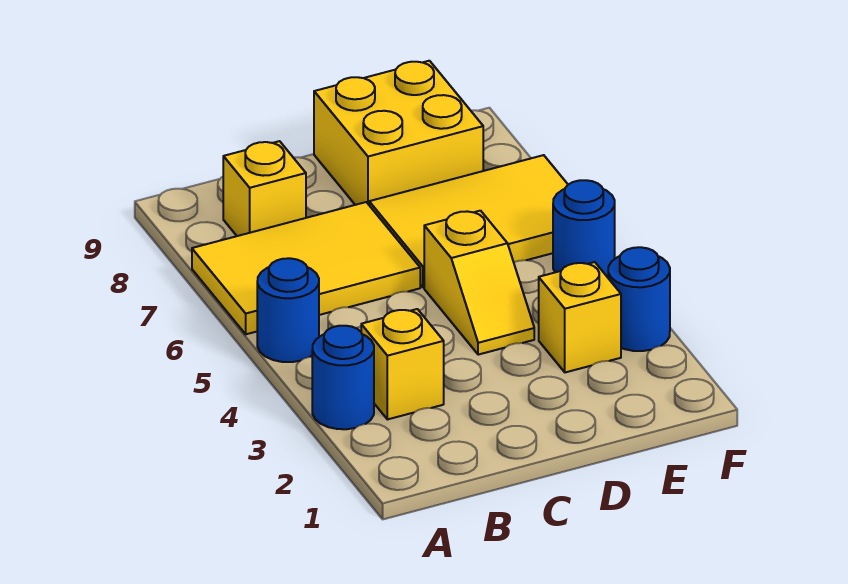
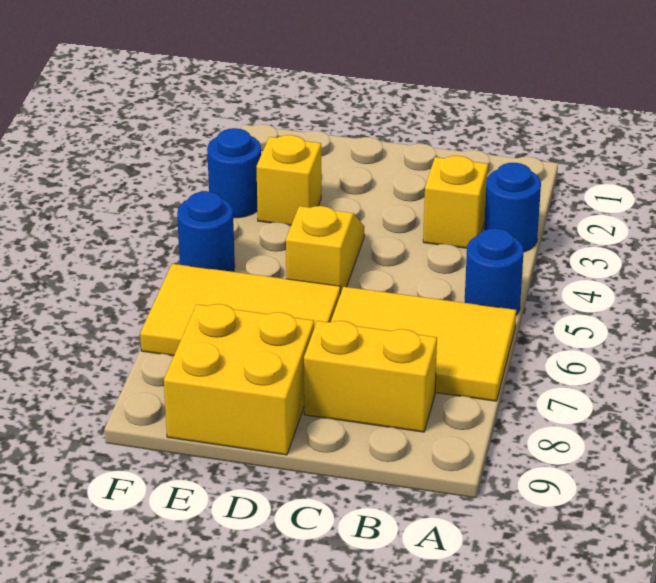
yellow 1x1 brick [223,141,306,236] -> yellow 1x2 brick [304,321,437,432]

